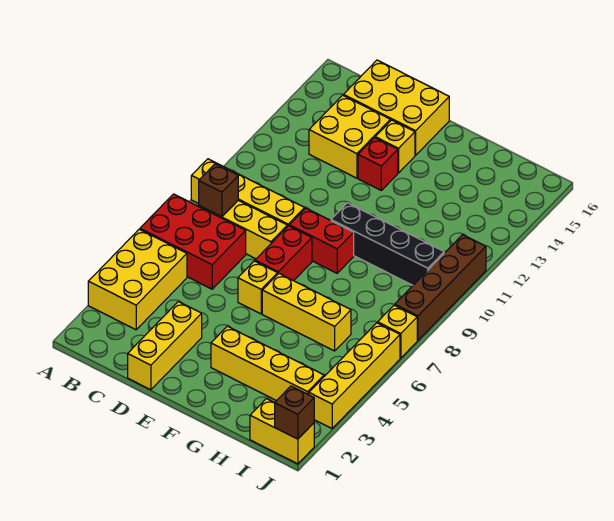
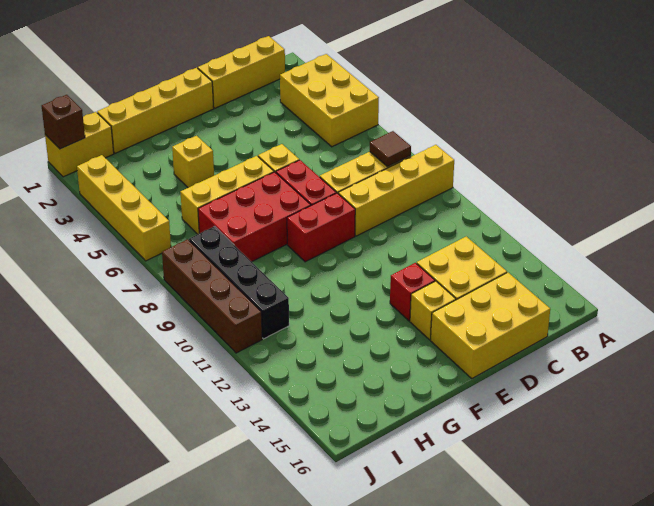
red 2x3 brick [140,194,246,289] -> red 2x3 brick moved to [198,172,311,262]
brown 1x1 brick [199,164,238,217] -> brown 1x1 tile [370,131,411,167]
yellow 1x3 brick [128,302,202,390] -> yellow 1x3 brick turned to [198,36,285,108]
yellow 1x4 brick [211,326,324,401] -> yellow 1x4 brick moved to [97,68,214,153]
black 1x4 brick [331,203,444,285] -> black 1x4 brick turned to [189,226,289,339]
yellow 1x1 brick [378,305,417,358] -> yellow 1x1 brick moved to [172,136,214,188]

